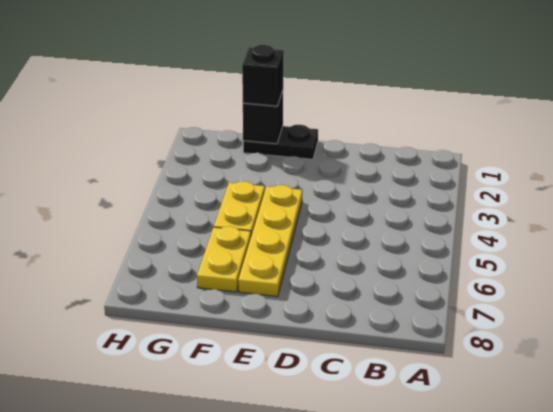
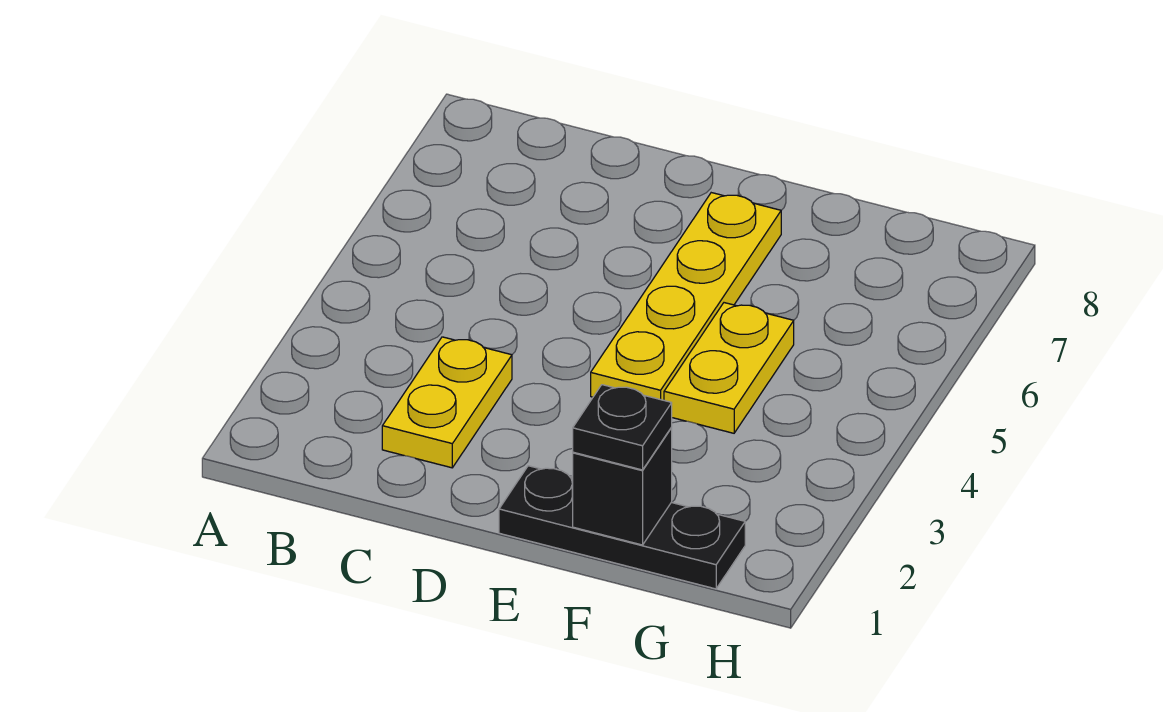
black 1x2 plate [243,125,318,159] -> black 1x3 plate [499,466,745,589]
black 1x1 brick [242,45,284,106] -> black 1x1 plate [573,385,672,470]
yellow 1x2 plate [197,226,251,292] -> yellow 1x2 plate moved to [382,337,512,468]

